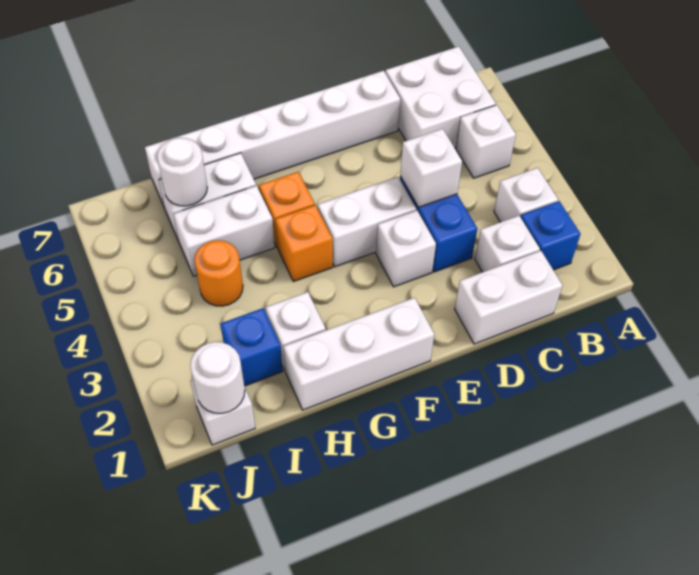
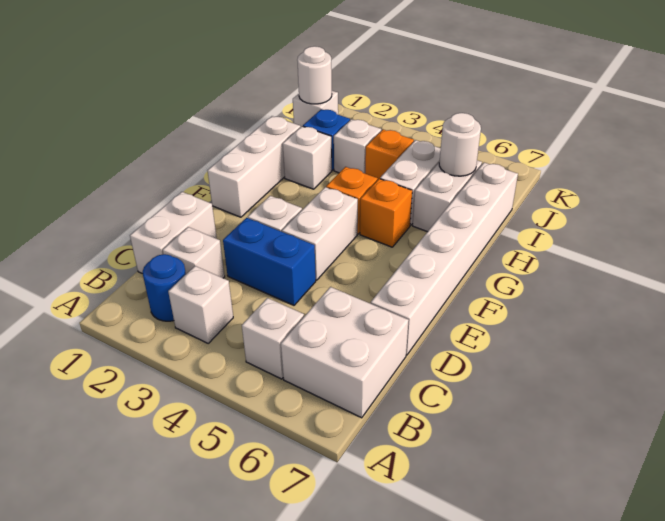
blue 1x1 brick [521,201,581,270] -> blue 1x1 round brick [143,254,186,321]
white 1x1 brick [400,129,462,207] -> white 1x1 brick moved to [334,119,381,173]
orange 1x1 round brick [194,240,243,306] -> orange 1x1 brick [365,130,414,180]

